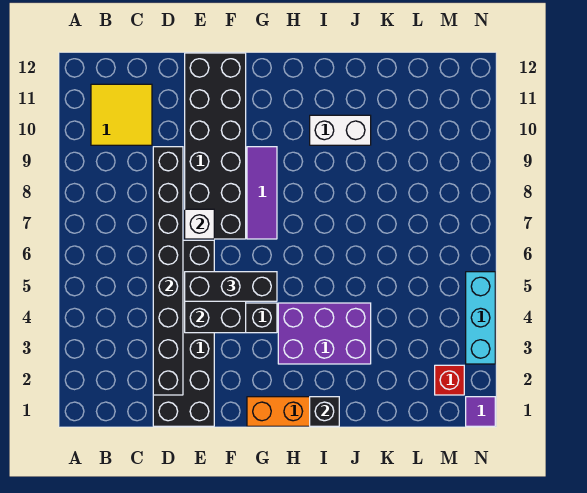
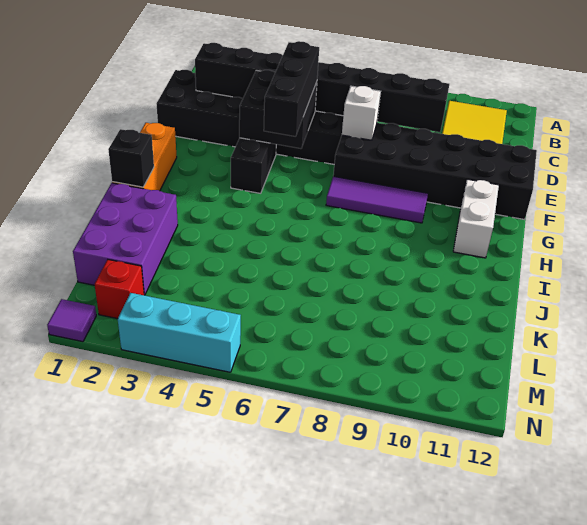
purple 2x3 brick [278,303,371,364] -> purple 2x3 brick moved to [73,183,178,295]
white 1x2 brick [310,115,371,145] -> white 1x2 brick moved to [453,179,499,258]

